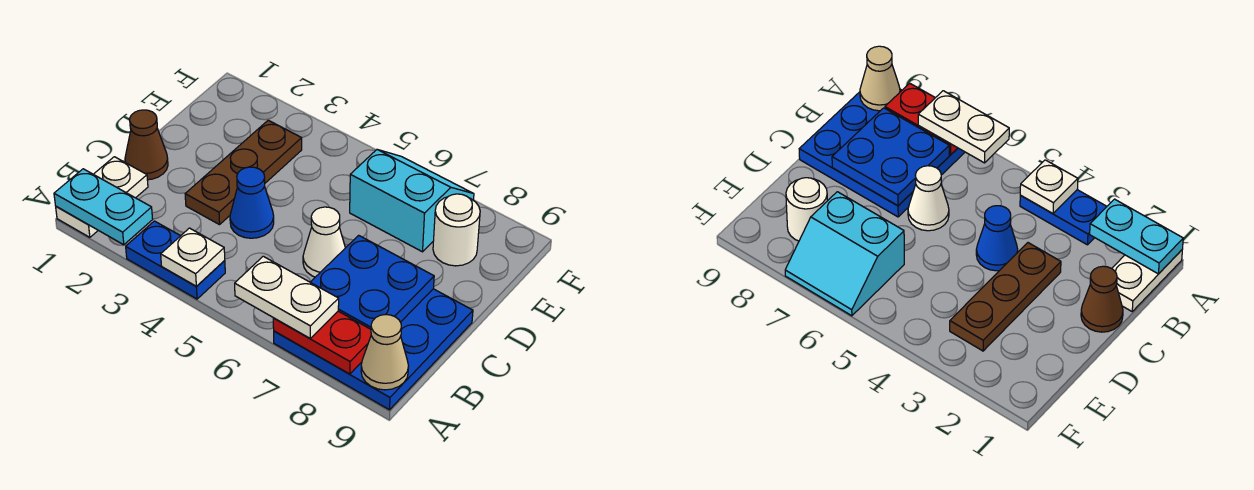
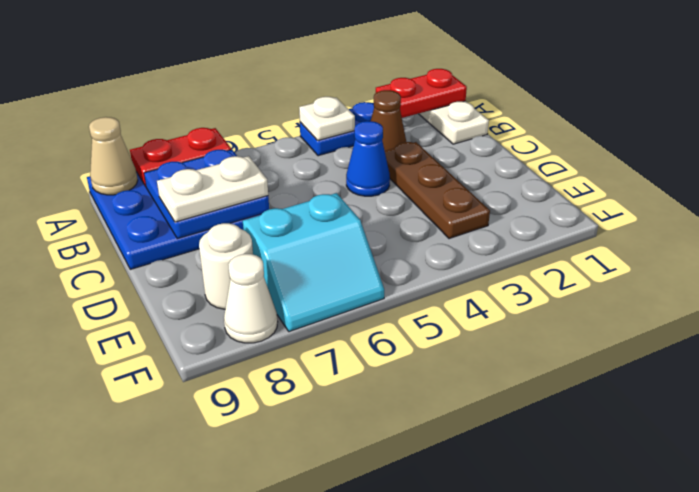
cyan 1x2 plate [54,169,153,245] -> red 1x2 plate [376,69,467,118]
white 1x2 plate [235,256,339,338] -> white 1x2 plate moved to [157,156,268,222]
brown 1x1 cone [125,110,168,180] -> brown 1x1 cone moved to [371,90,406,151]
white 1x1 cone [303,207,345,277] -> white 1x1 cone moved to [224,254,278,343]

